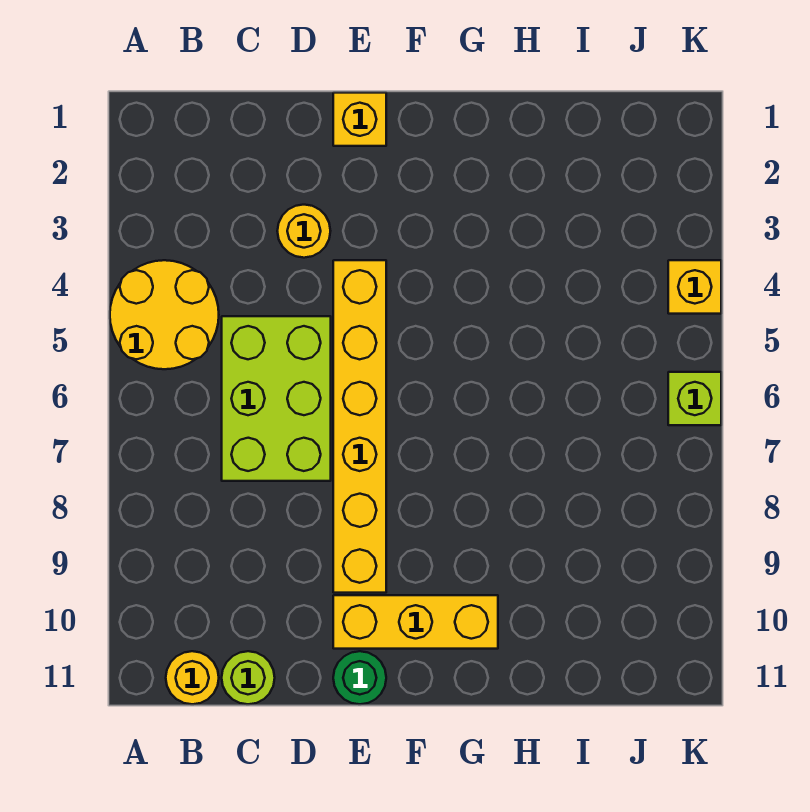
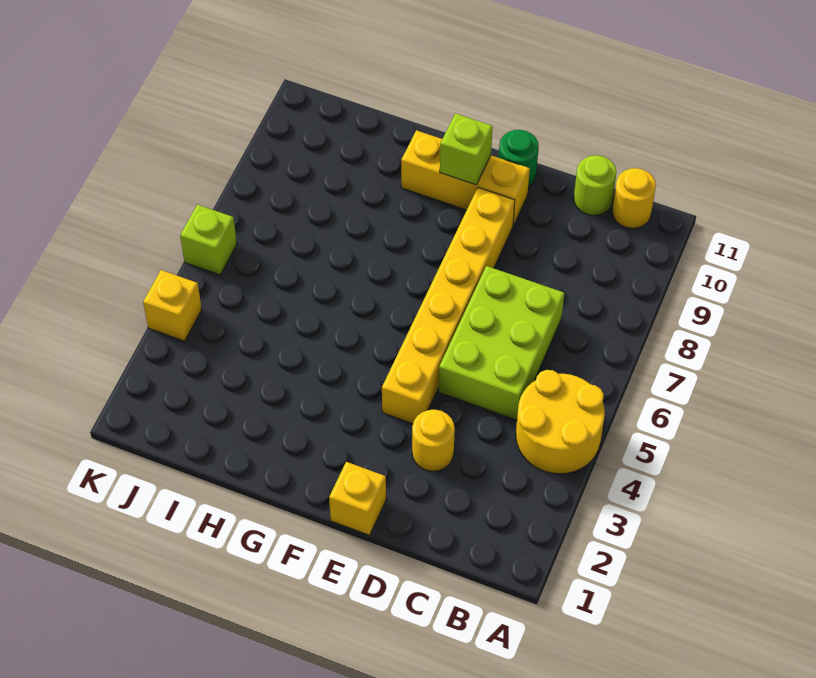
none -> lime 1x1 brick [440,113,493,185]

